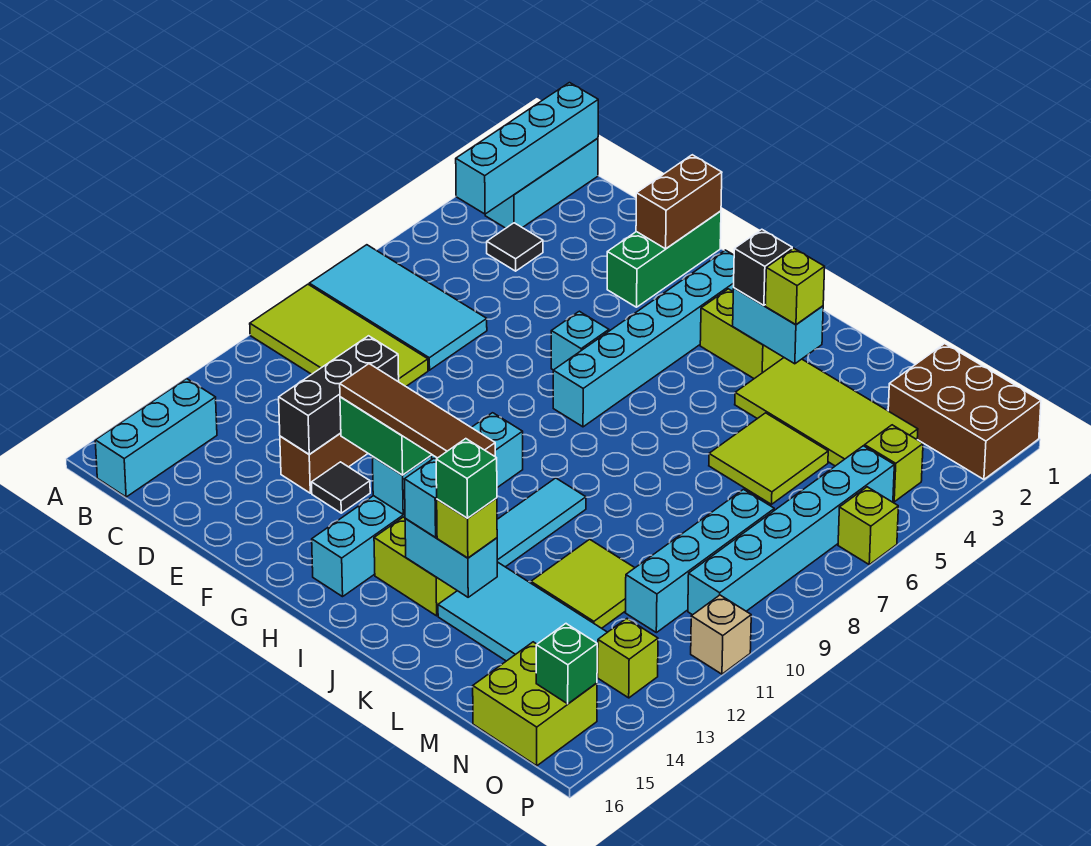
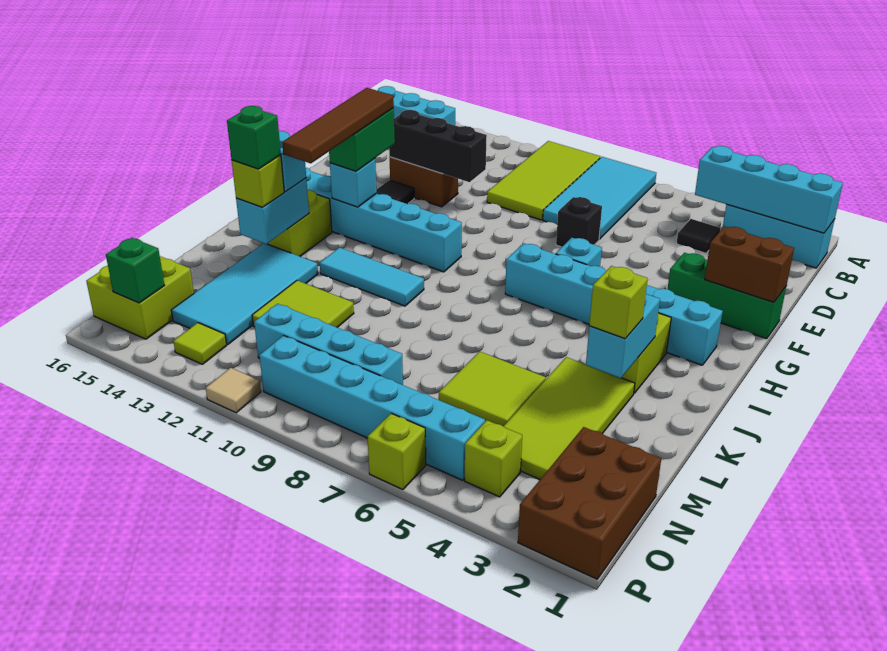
black 1x1 brick [734,229,792,306] -> black 1x1 brick moved to [556,197,602,247]
lime 1x1 brick [597,619,658,698] -> lime 1x1 tile [173,323,227,364]
tan 1x1 brick [691,595,751,674] -> tan 1x1 tile [206,368,261,413]

